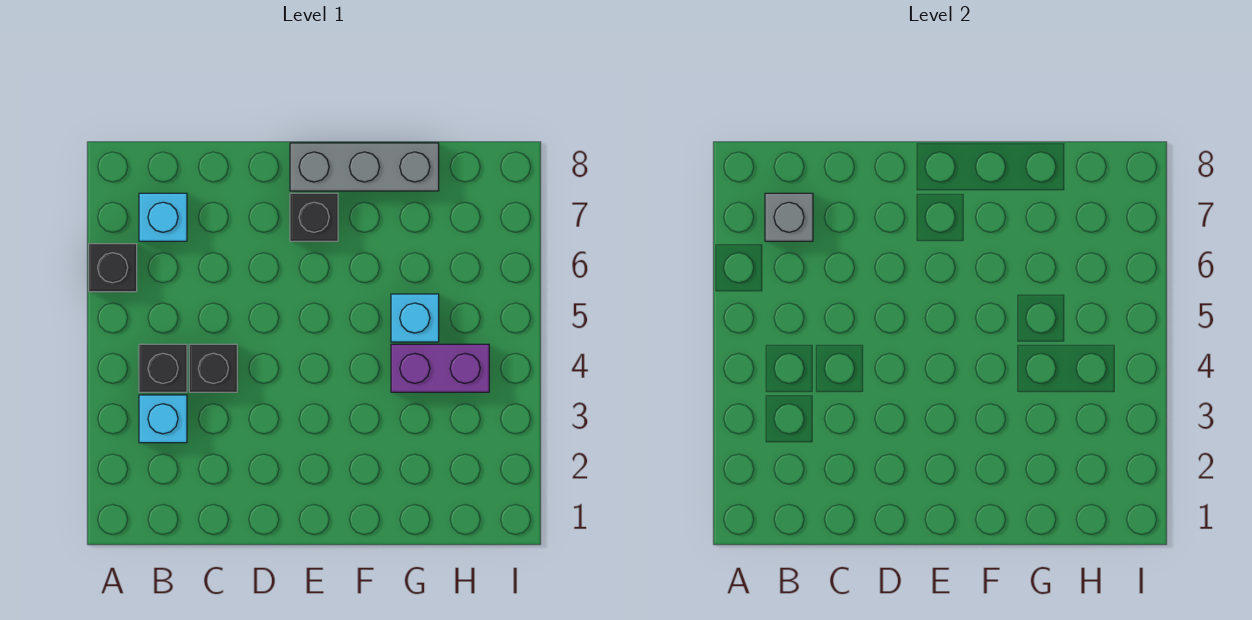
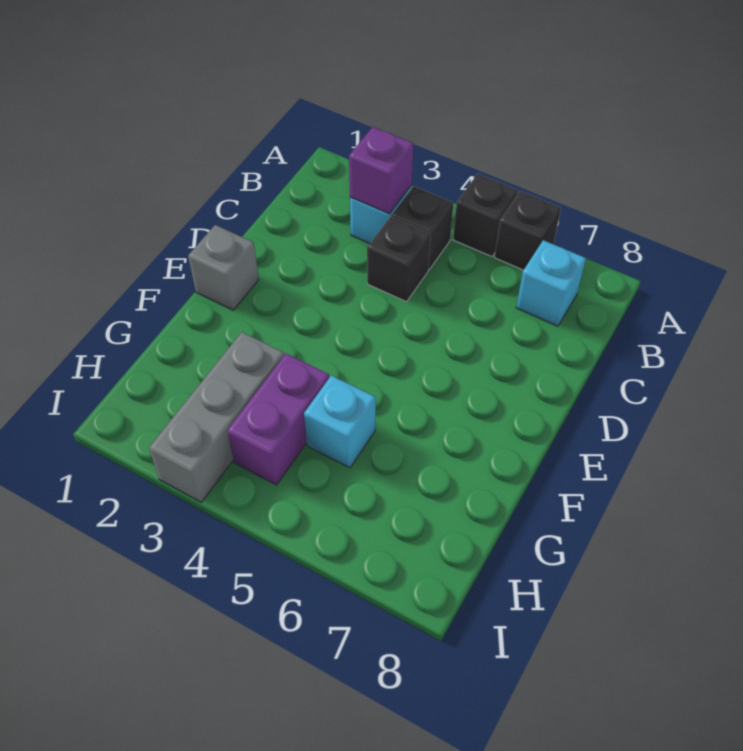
none -> purple 1x1 brick [349,127,414,214]
grey 1x1 brick [765,193,813,241] -> grey 1x1 brick moved to [188,225,259,310]
black 1x1 brick [290,193,338,241] -> black 1x1 brick moved to [453,174,518,257]
grey 1x3 brick [290,143,439,191] -> grey 1x3 brick moved to [149,332,284,502]

